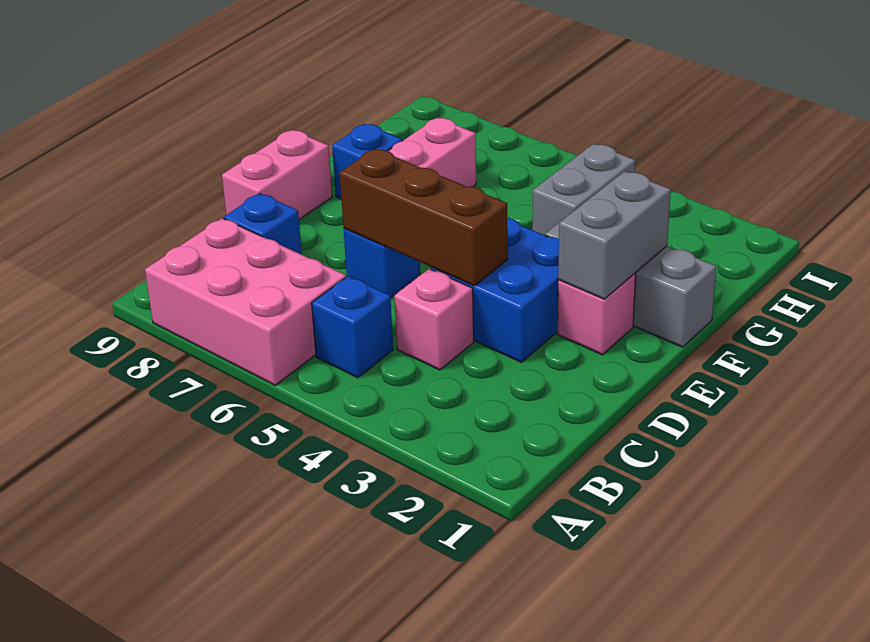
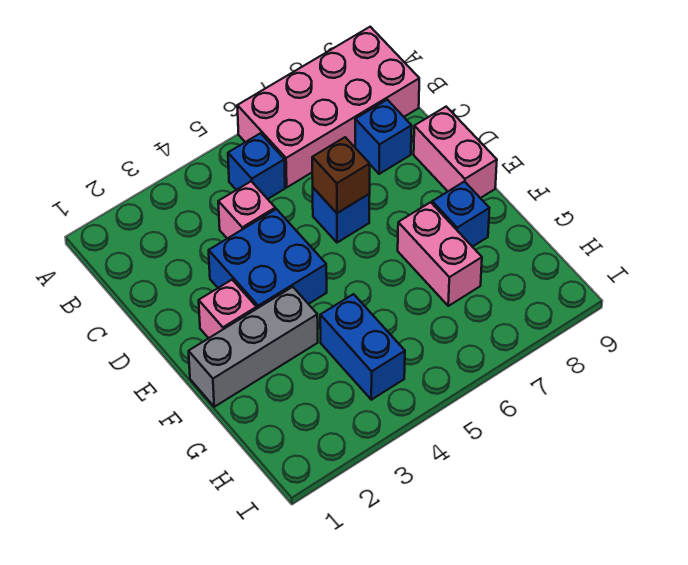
pink 2x3 brick [145,218,346,385] -> pink 2x4 brick [237,27,419,187]
brown 1x3 brick [340,149,508,286] -> brown 1x1 brick [312,137,370,213]
grey 1x2 brick [558,171,671,299] -> none
grey 1x2 brick [532,144,635,235] -> blue 1x2 brick [320,294,405,400]

